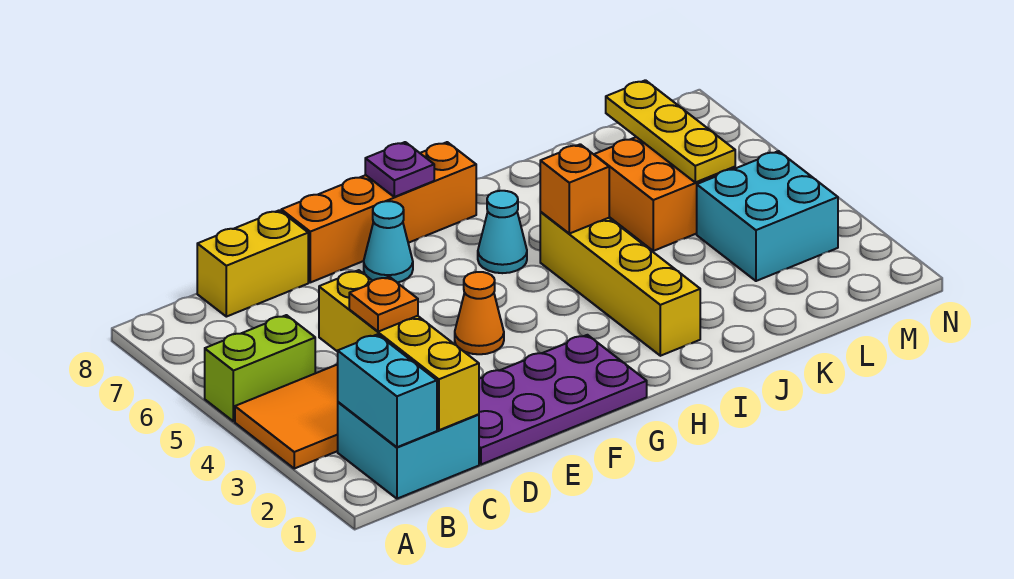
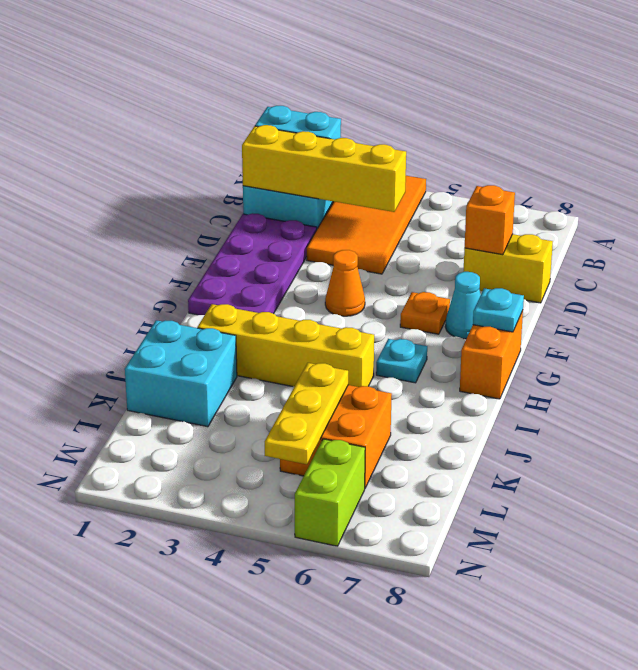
lime 1x2 brick [205,315,315,421] -> lime 1x2 brick moved to [295,439,365,546]
orange 1x1 plate [349,277,418,332] -> orange 1x1 plate moved to [400,292,450,334]
yellow 1x2 brick [197,210,308,317] -> yellow 1x2 brick turned to [463,234,553,303]
orange 1x4 brick [281,142,476,282] -> orange 1x2 brick [460,311,523,399]
purple 1x1 plate [365,142,434,197] -> cyan 1x1 plate [473,288,524,332]
cyan 1x1 cone [478,191,527,273] -> cyan 1x1 plate [376,339,427,383]
orange 1x1 brick [540,144,609,234] -> orange 1x1 brick moved to [465,185,515,255]
cyan 2x2 brick [697,151,838,281] -> cyan 2x2 brick moved to [125,320,237,427]
yellow 1x3 plate [606,80,735,182] -> yellow 1x3 plate turned to [265,363,348,464]

